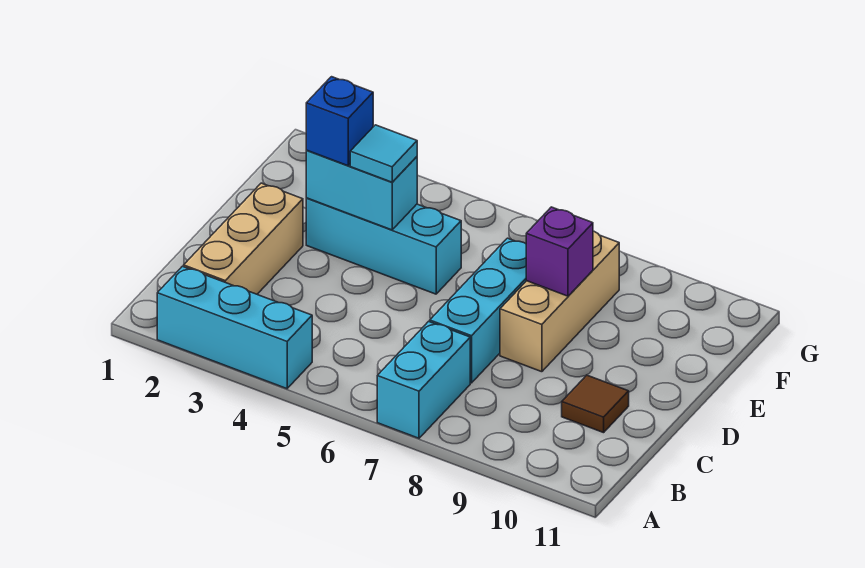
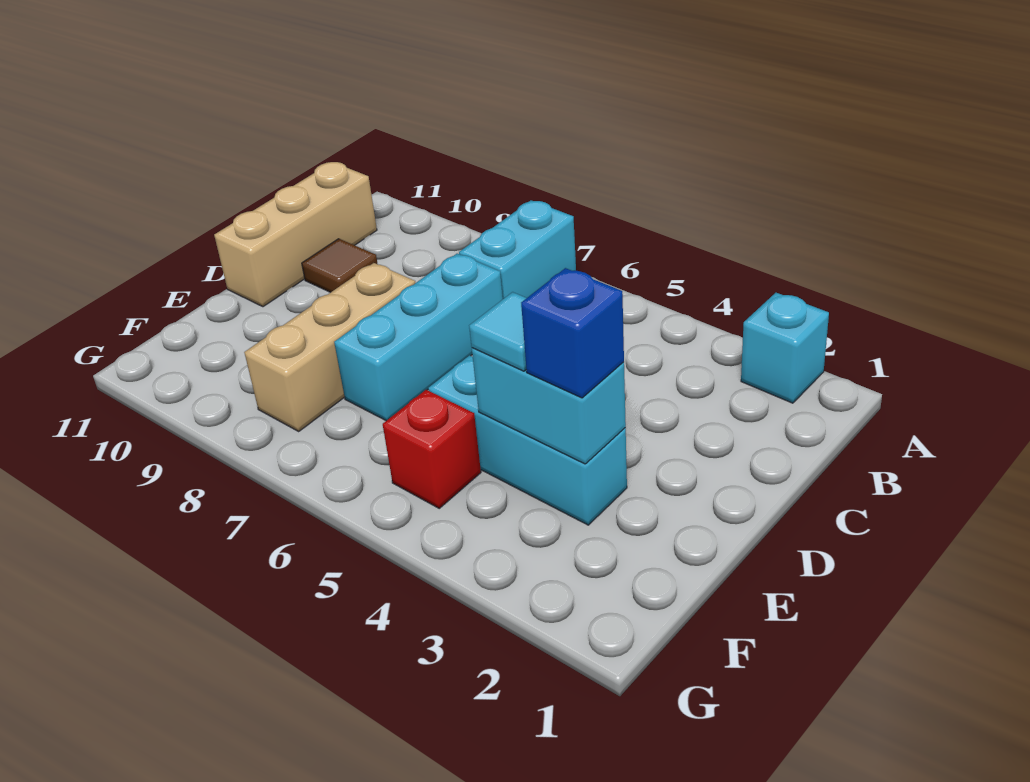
cyan 1x3 brick [157,266,312,389] -> cyan 1x1 brick [741,293,829,403]
tan 1x3 brick [184,183,303,294] -> tan 1x3 brick moved to [214,162,377,307]
purple 1x1 brick [526,207,593,296] -> none
none -> red 1x1 brick [383,390,481,508]

